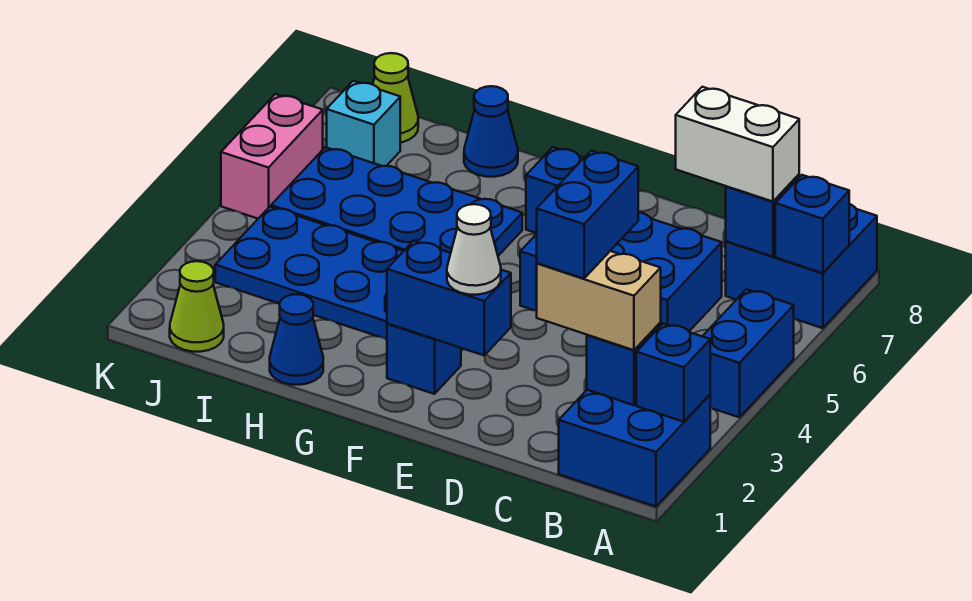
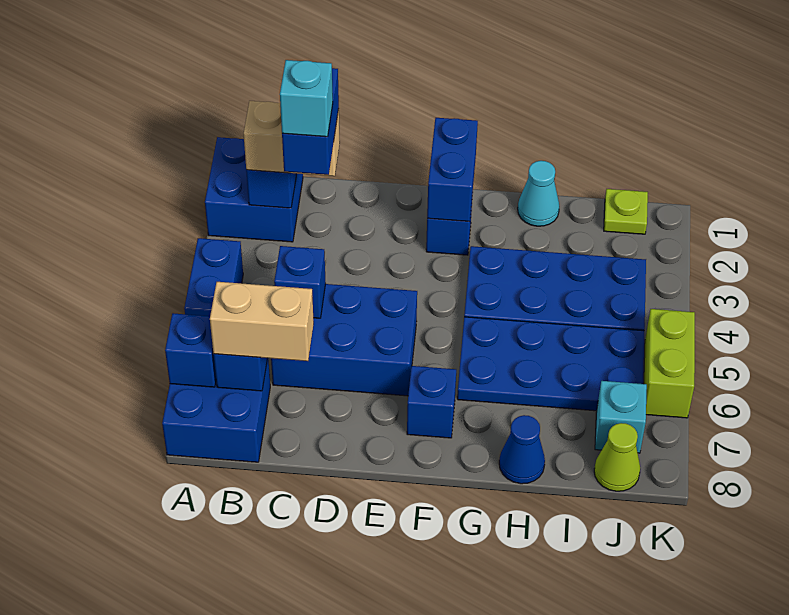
blue 1x1 brick [636,324,710,422] -> blue 1x1 brick moved to [274,246,326,318]
white 1x2 brick [676,87,799,202] -> tan 1x2 brick [210,282,314,361]
none -> cyan 1x1 brick [280,60,333,137]
blue 1x2 brick [387,241,511,356] -> blue 1x2 brick turned to [427,118,478,221]
white 1x1 cone [447,204,501,295] -> none
blue 1x1 cone [270,294,323,385] -> cyan 1x1 cone [518,161,559,226]
lime 1x1 cone [170,261,224,352] -> lime 1x1 plate [604,189,648,234]
pink 1x2 brick [221,94,323,219] -> lime 1x2 brick [644,309,695,418]

